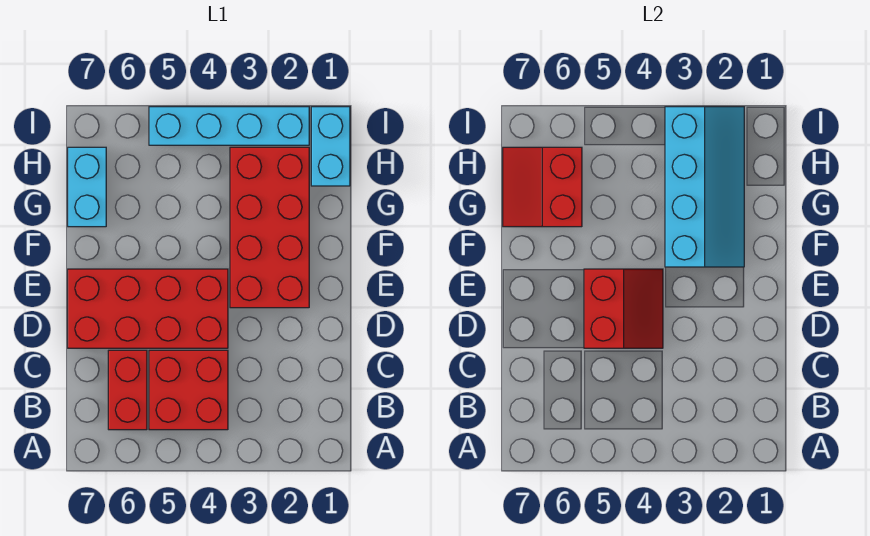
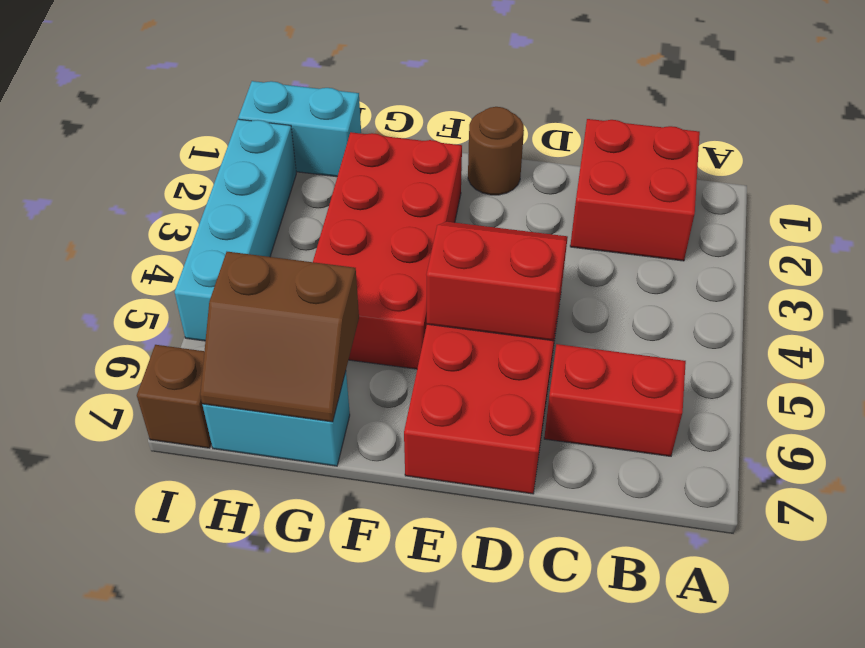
red 2x2 brick [149,350,228,430] -> red 2x2 brick moved to [570,119,700,261]
none -> brown 1x1 round brick [468,107,524,195]
red 2x4 brick [230,147,309,308] -> red 2x4 brick turned to [313,132,462,369]
cyan 2x4 slope [665,107,744,267] -> none
red 2x2 slope [503,147,582,227] -> brown 2x2 slope [200,252,359,422]
none -> brown 1x1 brick [137,345,211,448]

